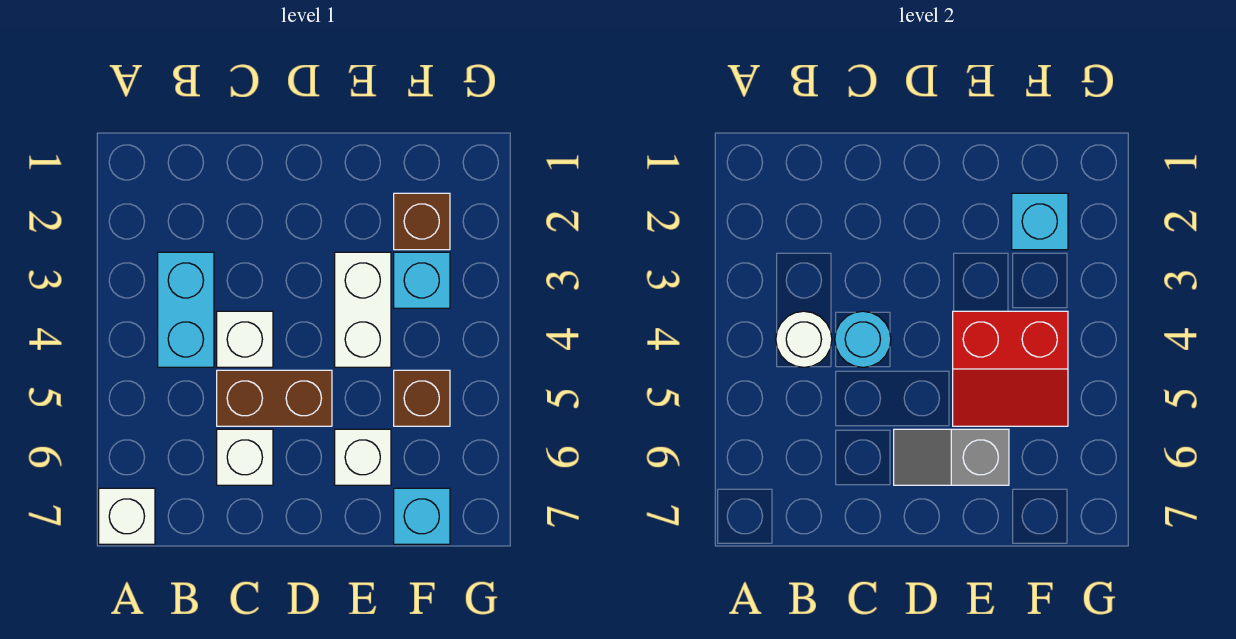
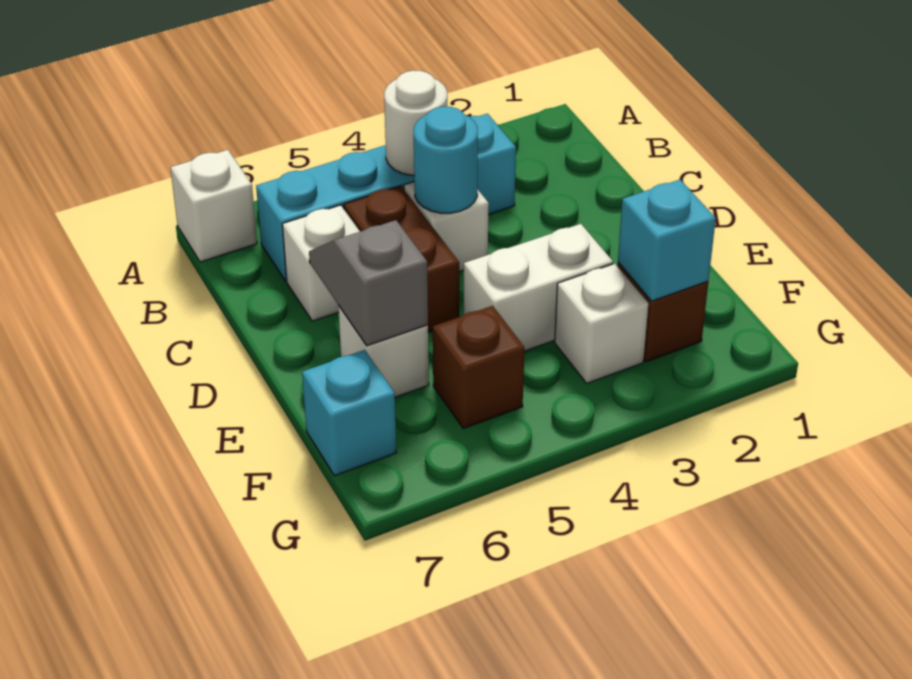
cyan 1x2 brick [158,252,214,367] -> cyan 1x4 brick [256,114,516,281]
red 2x2 slope [953,311,1068,426] -> none
cyan 1x1 brick [394,252,450,308] -> white 1x1 brick [555,264,648,384]

